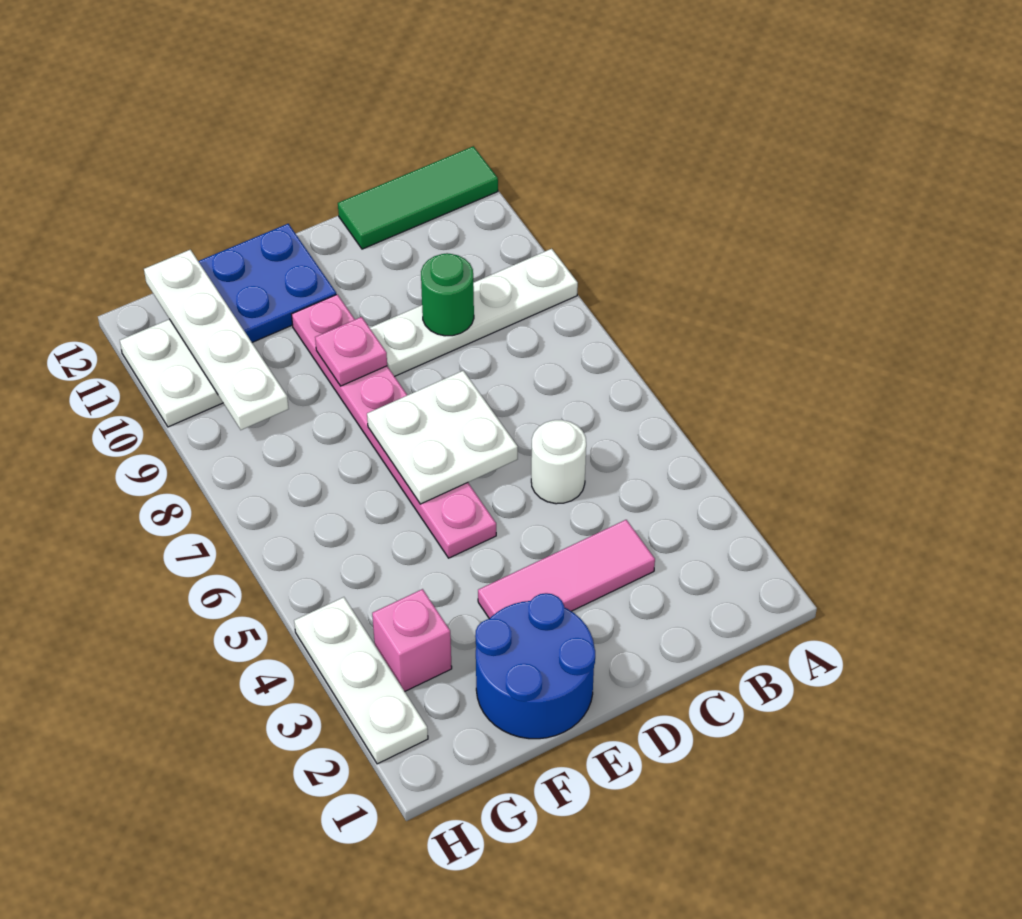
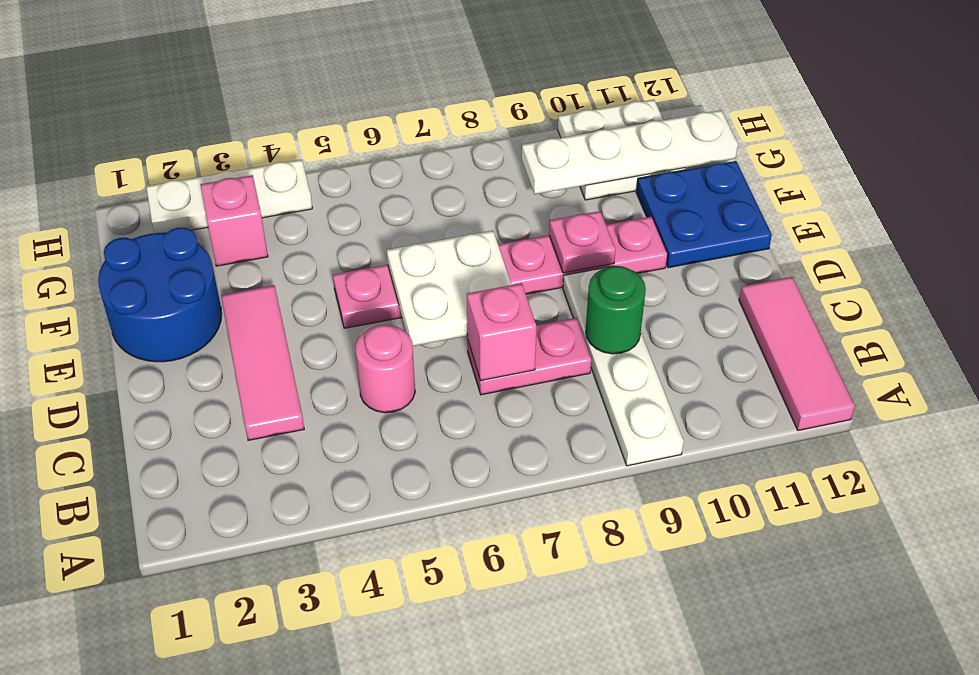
green 1x3 tile [338,146,498,249] -> pink 1x3 tile [739,277,855,431]
white 1x1 round brick [531,420,586,504] -> pink 1x1 round brick [356,325,415,413]
none -> pink 1x2 plate [468,318,591,395]
none -> pink 1x1 brick [467,283,537,381]

